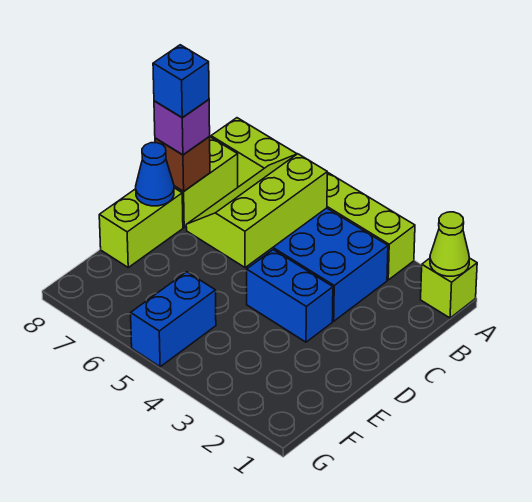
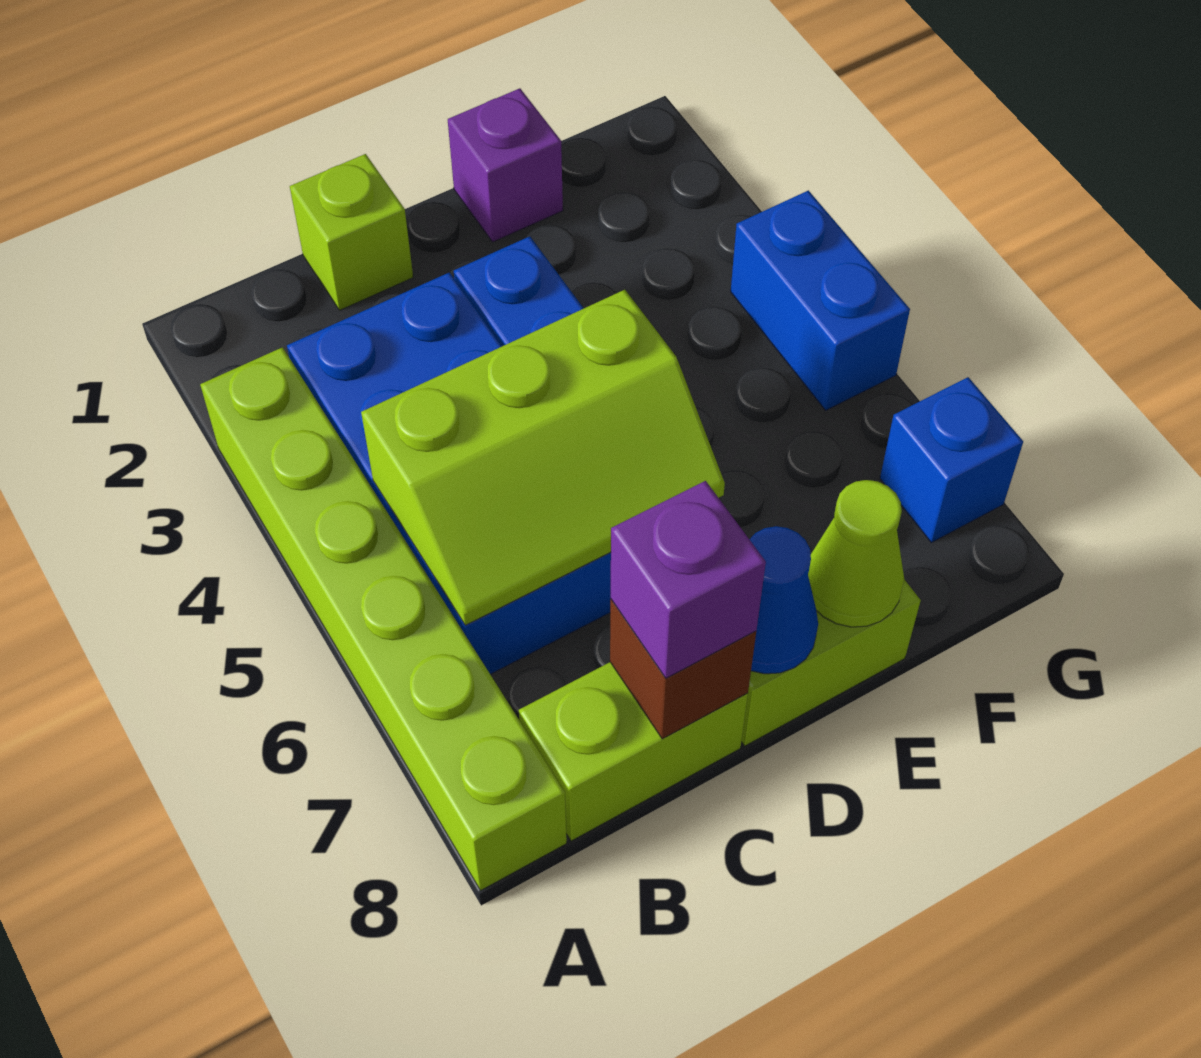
lime 1x1 brick [421,258,477,318] -> lime 1x1 brick moved to [290,154,413,310]
lime 1x1 cone [430,212,469,276] -> lime 1x1 cone moved to [808,480,904,627]
blue 1x1 brick [153,45,209,118] -> blue 1x1 brick moved to [880,377,1023,543]
none -> purple 1x1 brick [448,88,563,242]
blue 1x2 brick [131,272,216,367] -> blue 1x2 brick turned to [731,190,910,410]

